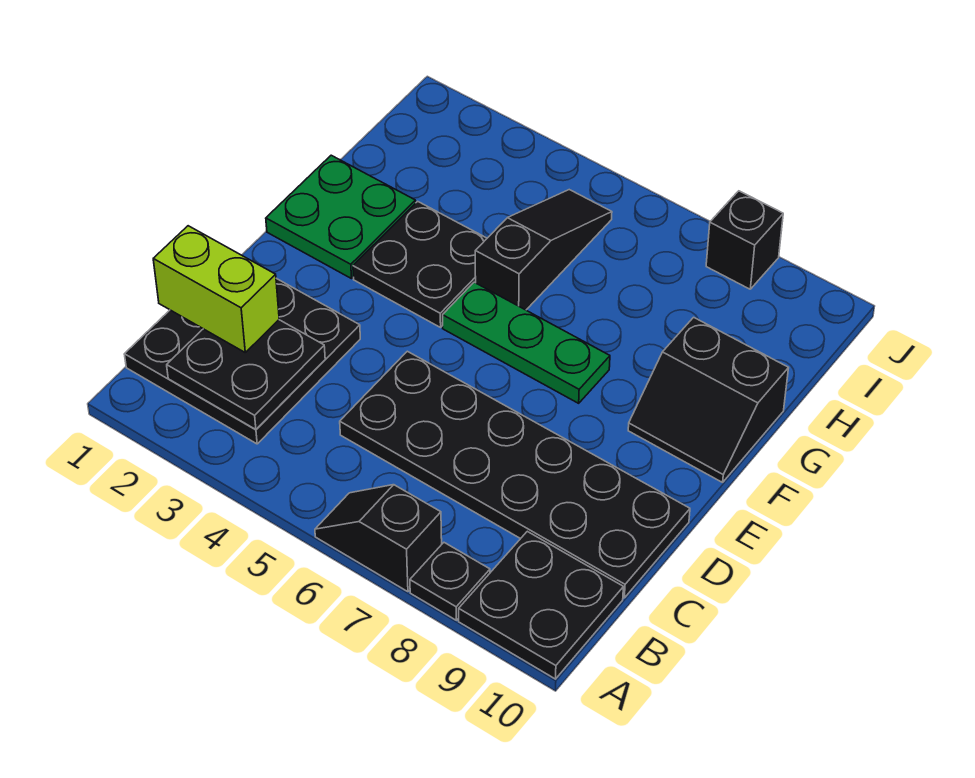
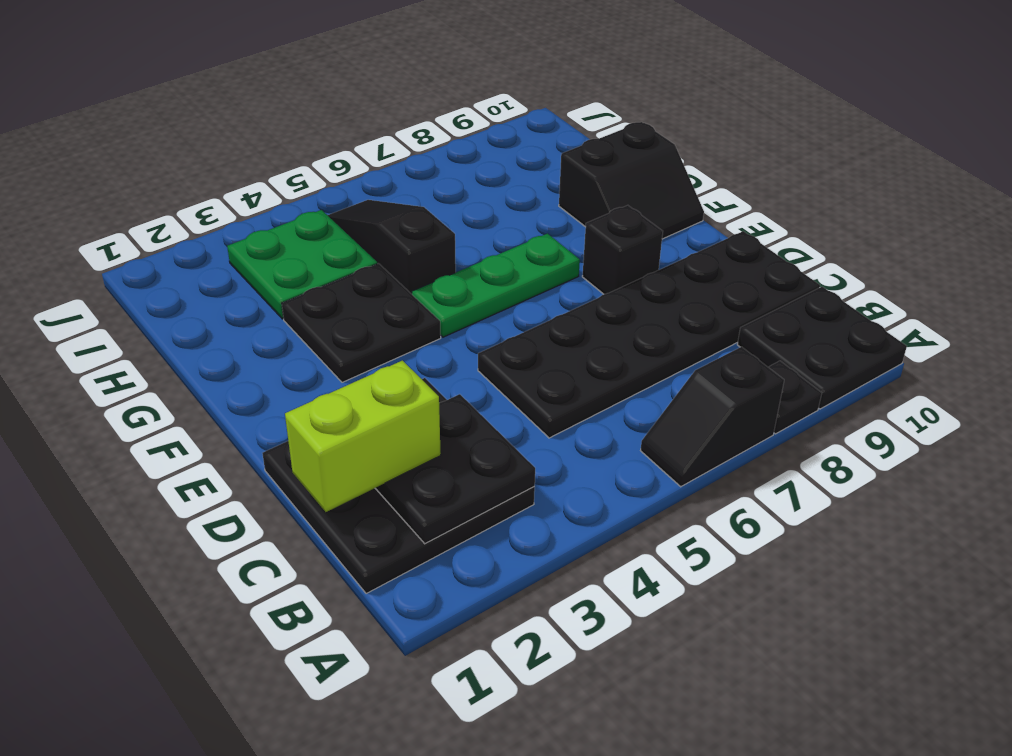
green 2x2 plate [266,155,416,279] -> green 2x2 plate moved to [227,210,377,319]
black 1x1 brick [706,191,783,289] -> black 1x1 brick moved to [582,205,663,294]

